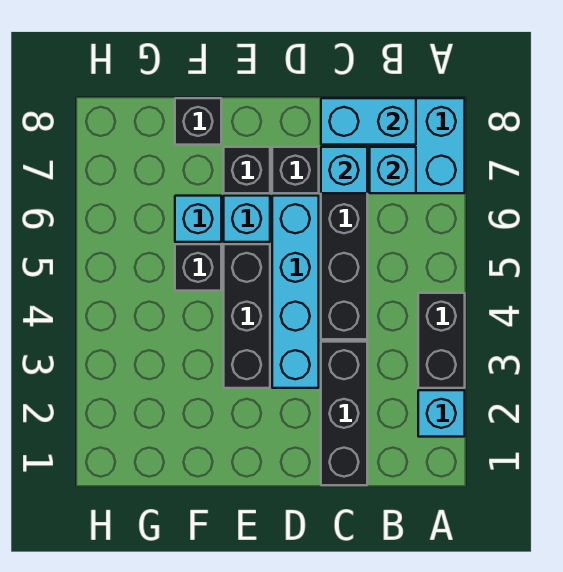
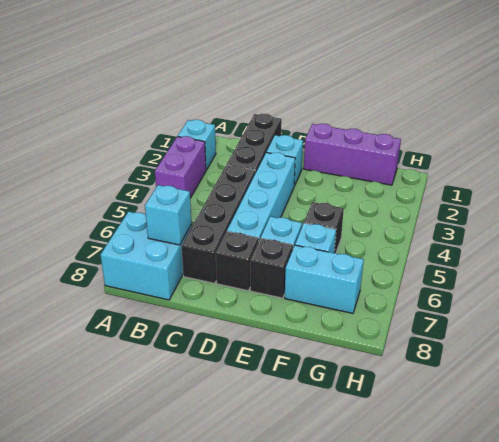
black 1x2 brick [418,293,465,388] -> purple 1x2 brick [155,136,206,198]
cyan 1x2 brick [321,98,416,145] -> cyan 1x2 brick moved to [285,245,364,313]
cyan 1x1 brick [321,147,367,193] -> cyan 1x1 brick moved to [267,135,303,186]
none -> purple 1x3 brick [304,124,401,185]
black 1x3 brick [224,244,270,388] -> none
black 1x1 brick [175,98,221,145] -> none

